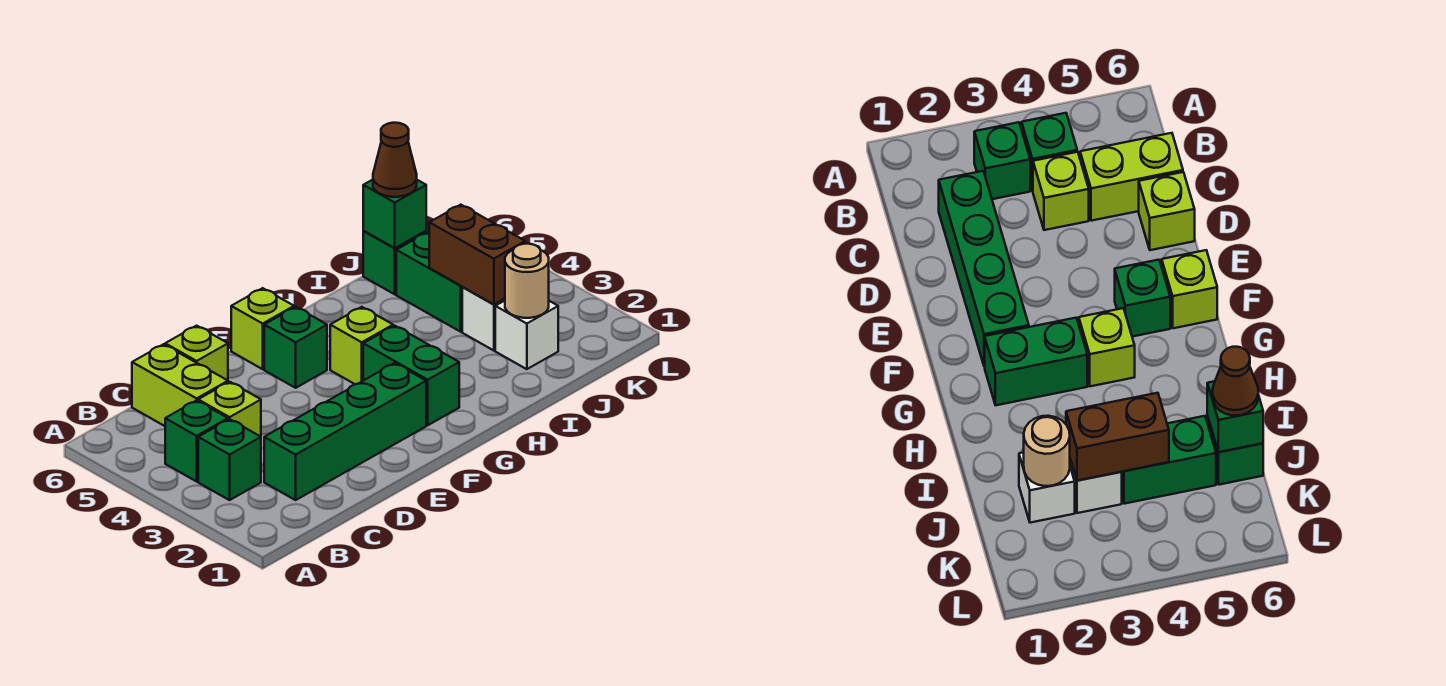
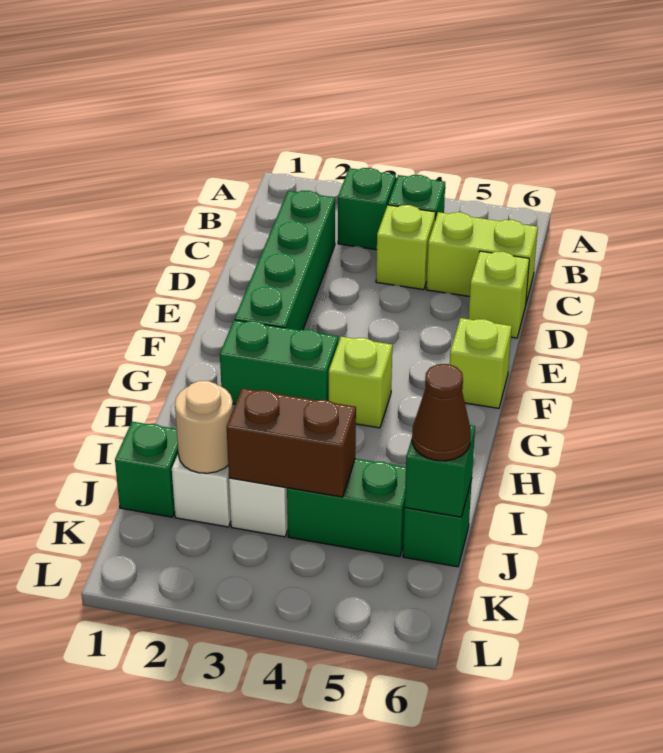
green 1x1 brick [264,307,327,388] -> green 1x1 brick moved to [115,422,178,517]

